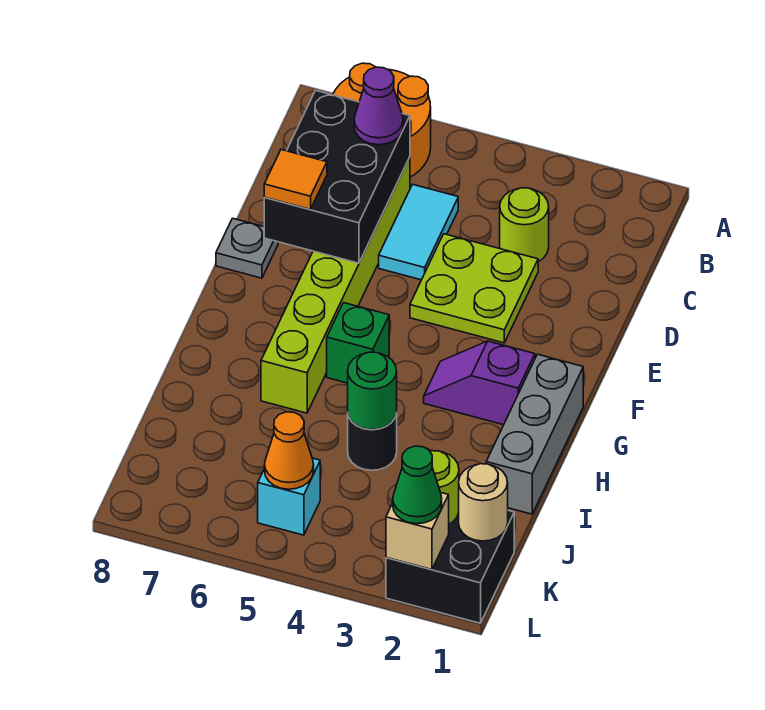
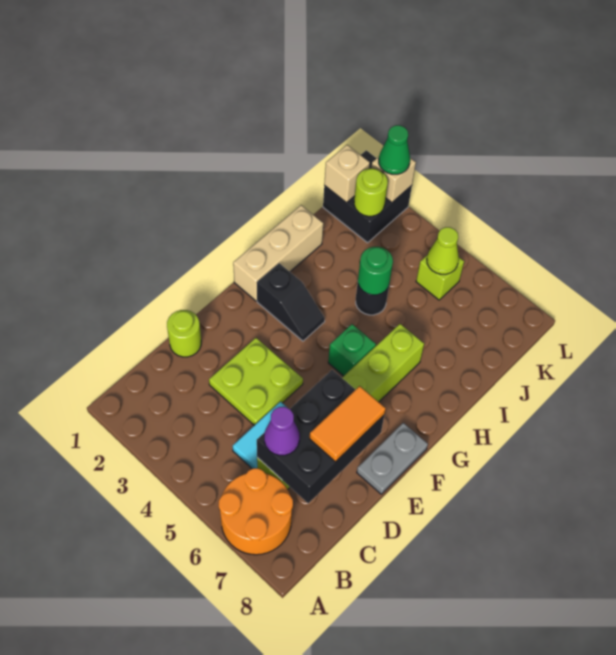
lime 1x1 round brick [500,188,549,262] -> lime 1x1 round brick moved to [167,310,201,357]
orange 1x1 tile [264,150,327,209] -> orange 1x2 tile [310,386,386,462]
grey 1x1 plate [216,218,278,278] -> grey 1x2 plate [357,423,428,494]
grey 1x3 brick [486,354,583,514] -> tan 1x3 brick [233,205,323,301]
purple 1x2 slope [424,341,535,425] -> black 1x2 slope [257,263,325,341]
tan 1x1 round brick [459,464,508,541] -> tan 1x1 brick [324,145,370,203]
cyan 1x1 brick [258,458,320,535] -> lime 1x1 brick [416,255,464,300]
orange 1x1 cone [265,412,314,489] -> lime 1x1 cone [427,227,459,274]

